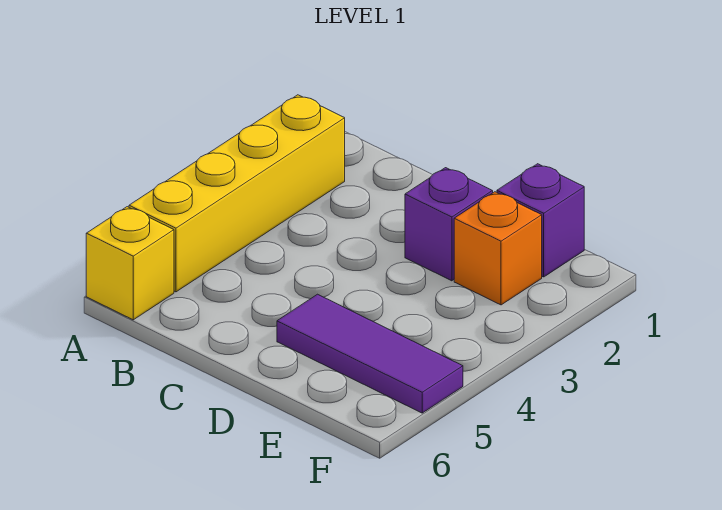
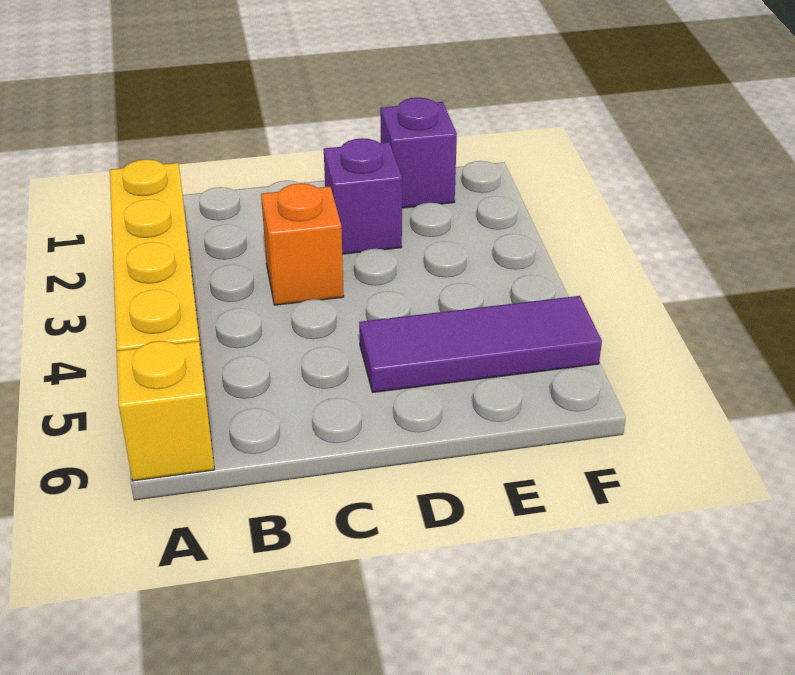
orange 1x1 brick [454,192,542,305] -> orange 1x1 brick moved to [261,183,344,305]

